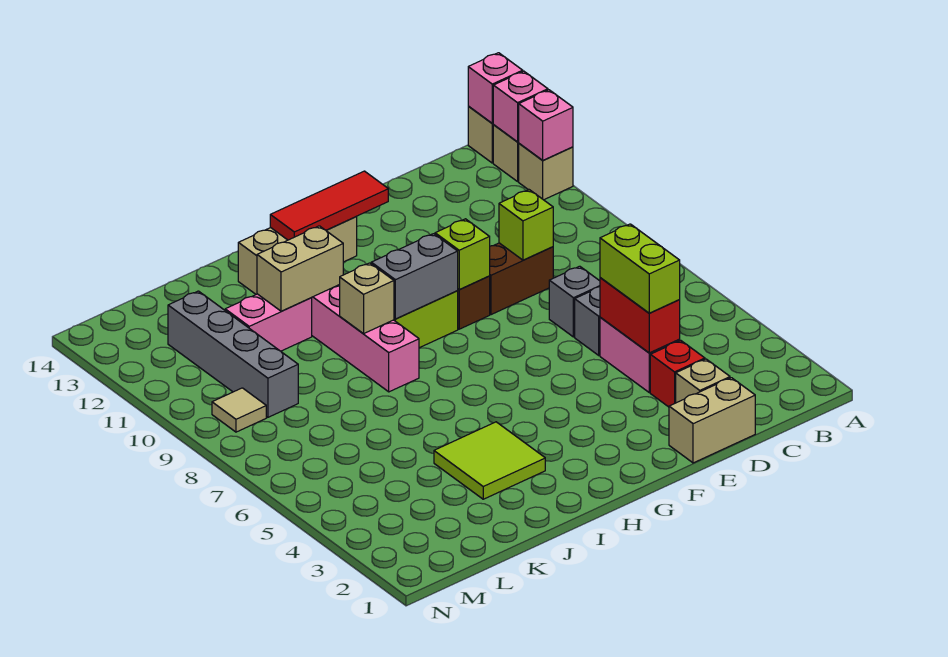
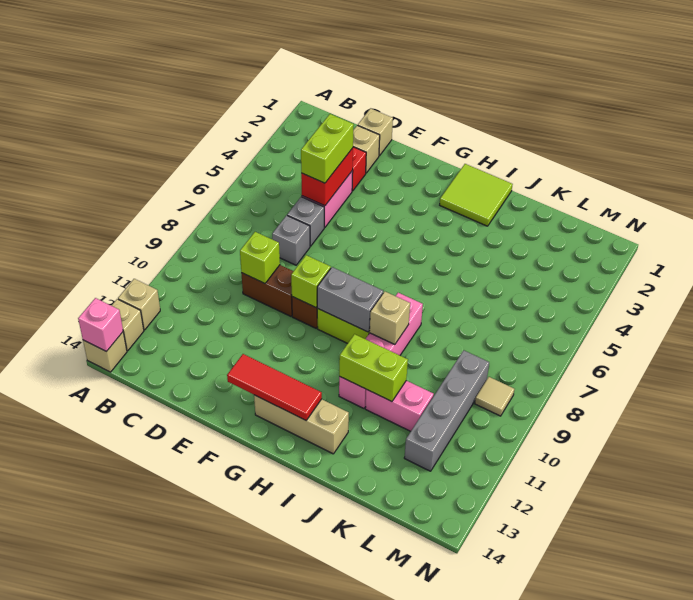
pink 1x1 brick [519,90,573,160] -> none
pink 1x1 brick [493,71,548,142] -> none
tan 1x2 brick [669,378,755,463] -> tan 1x1 brick [358,108,393,156]
lime 2x2 tile [434,422,545,499] -> lime 2x2 tile moved to [440,164,513,226]
tan 1x2 brick [257,226,343,311] -> lime 1x2 brick [339,334,408,402]

